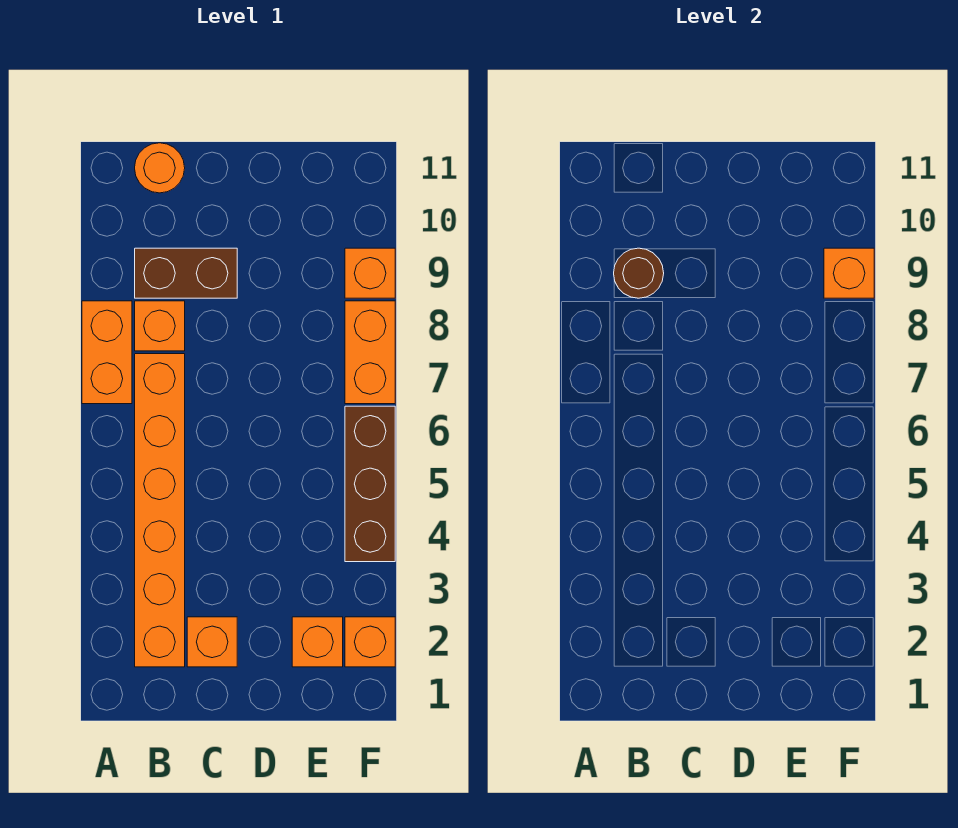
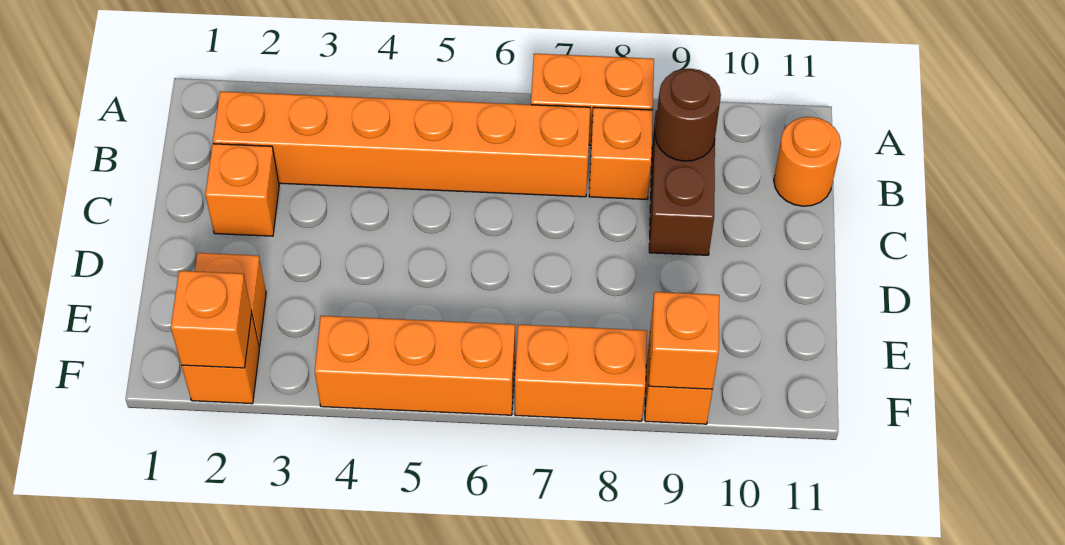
none -> orange 1x1 brick [171,271,252,368]
brown 1x3 brick [345,406,395,562] -> orange 1x3 brick [315,316,515,415]

